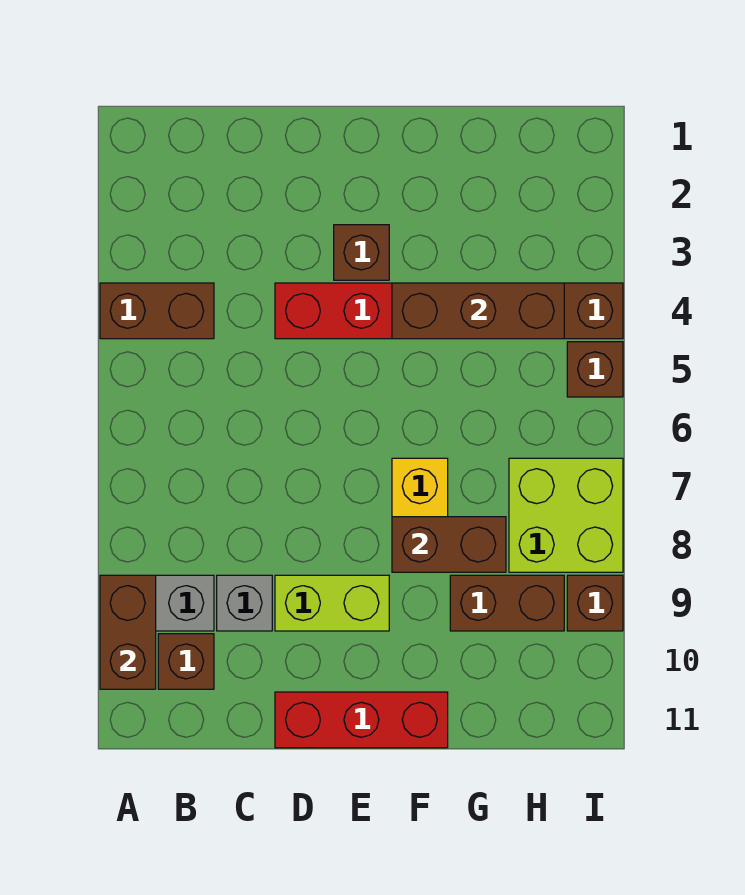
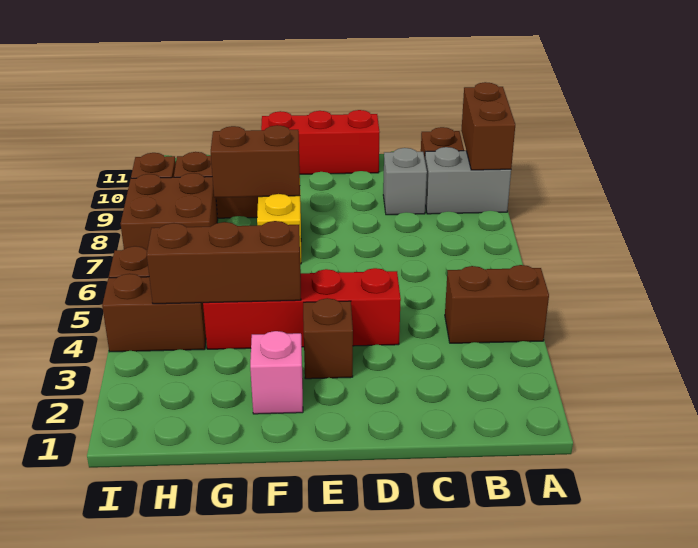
lime 1x2 brick [275,575,389,631] -> none
none -> pink 1x1 brick [250,331,303,414]
lime 2x2 brick [509,458,623,572] -> brown 2x2 brick [121,173,218,250]

